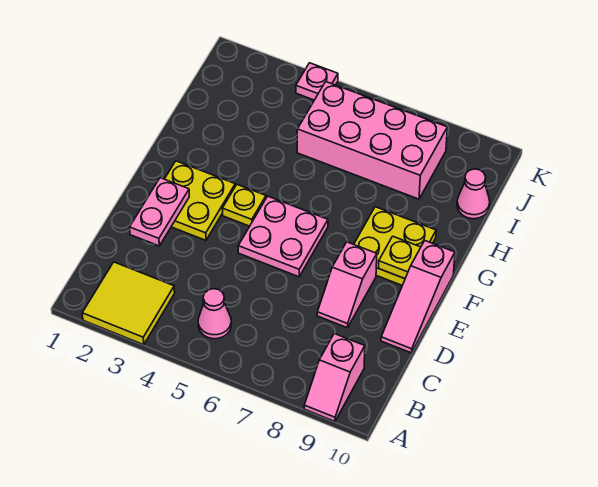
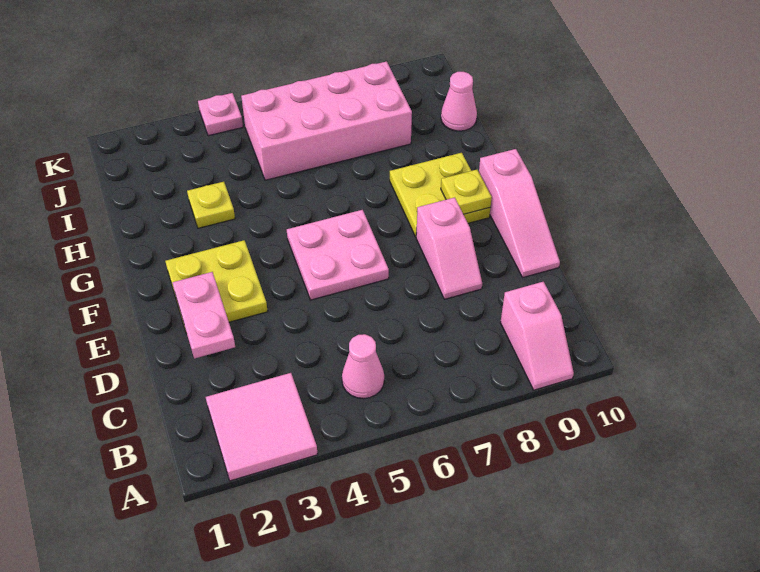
yellow 2x2 tile [82,262,175,345] -> pink 2x2 tile [206,373,318,481]
yellow 1x1 plate [222,185,266,226] -> yellow 1x1 plate moved to [187,182,235,228]

